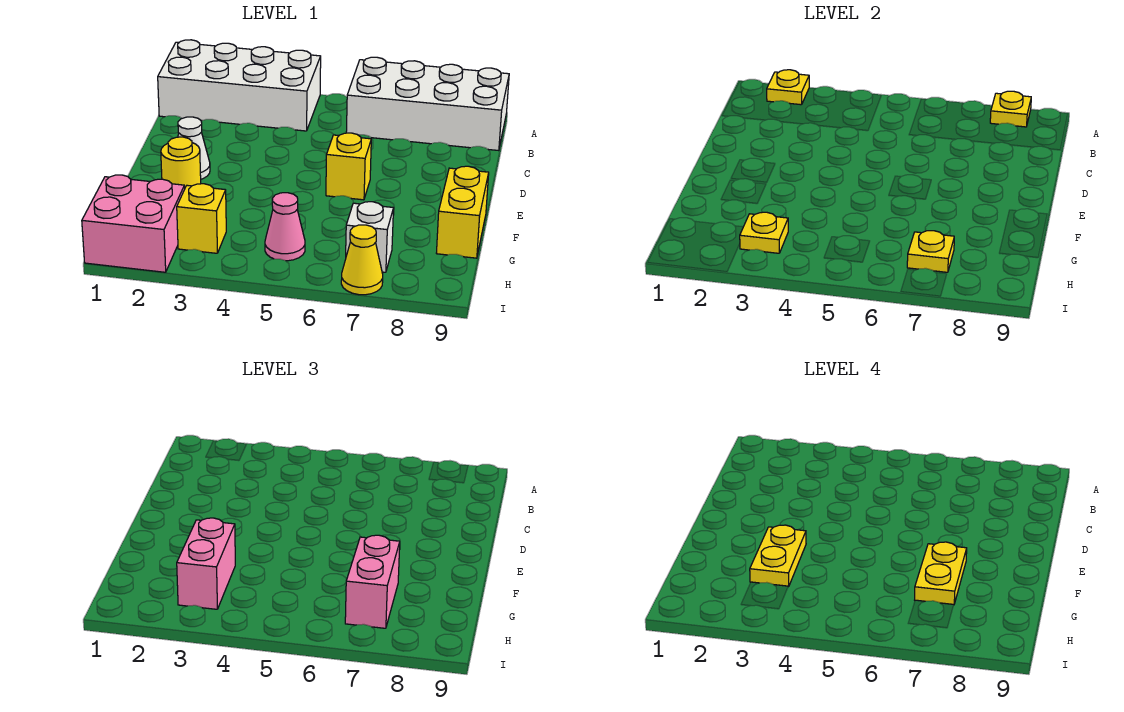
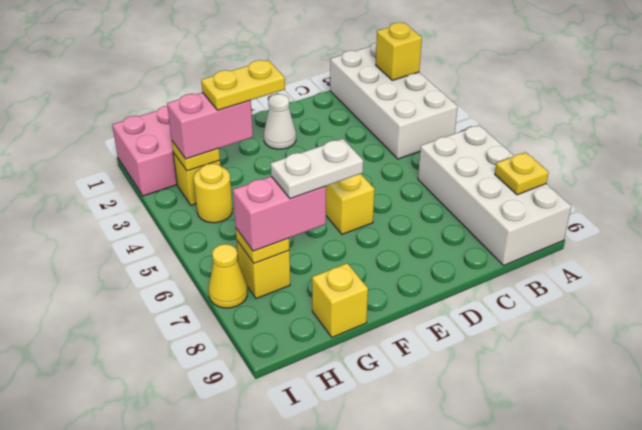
yellow 1x1 plate [767,70,809,105] -> yellow 1x1 brick [376,23,422,80]
yellow 1x1 round brick [161,137,201,187] -> yellow 1x1 round brick moved to [194,163,232,223]
yellow 1x2 plate [915,542,967,604] -> white 1x2 plate [271,139,363,199]
yellow 1x2 brick [437,166,489,258] -> yellow 1x1 brick [312,263,368,337]
pink 1x1 cone [265,193,305,261] -> none
white 1x1 brick [346,202,394,272] -> yellow 1x1 brick [237,241,290,299]

